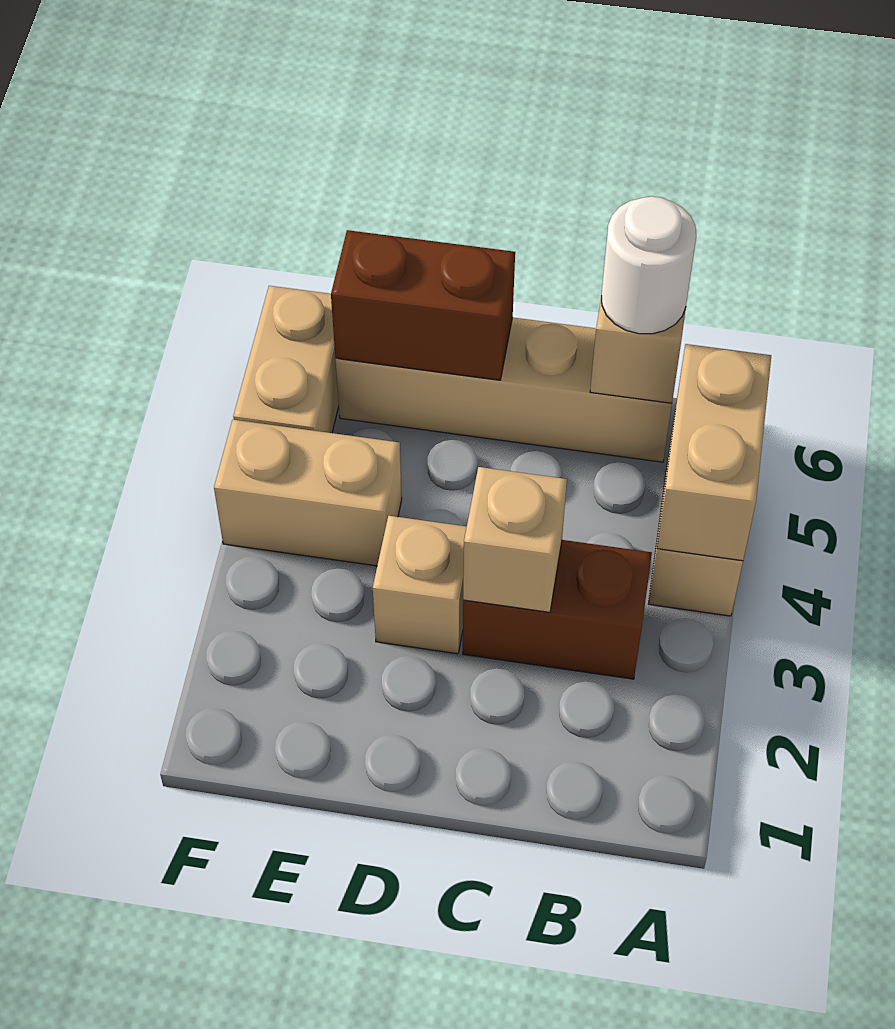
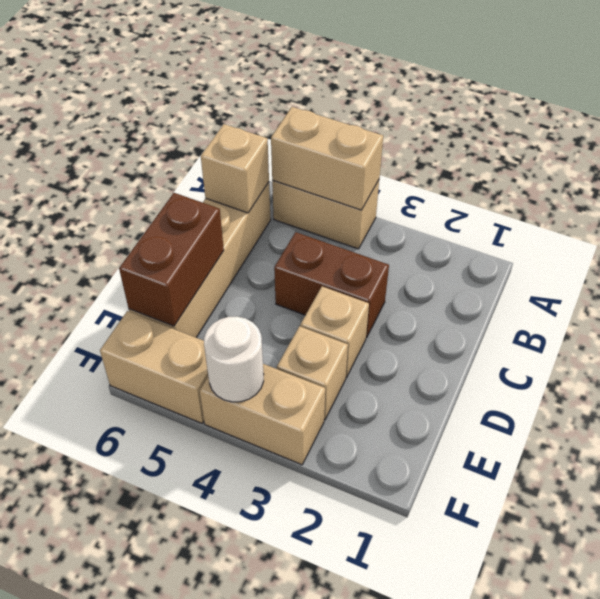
brown 1x2 brick [463,540,652,679] -> brown 1x2 brick turned to [274,232,389,338]
white 1x1 round brick [602,196,696,334] -> white 1x1 round brick moved to [204,316,264,402]
tan 1x1 brick [463,467,567,612] -> tan 1x1 brick moved to [277,326,348,420]
tan 1x2 brick [214,420,402,566] -> tan 1x2 brick turned to [200,364,325,465]

